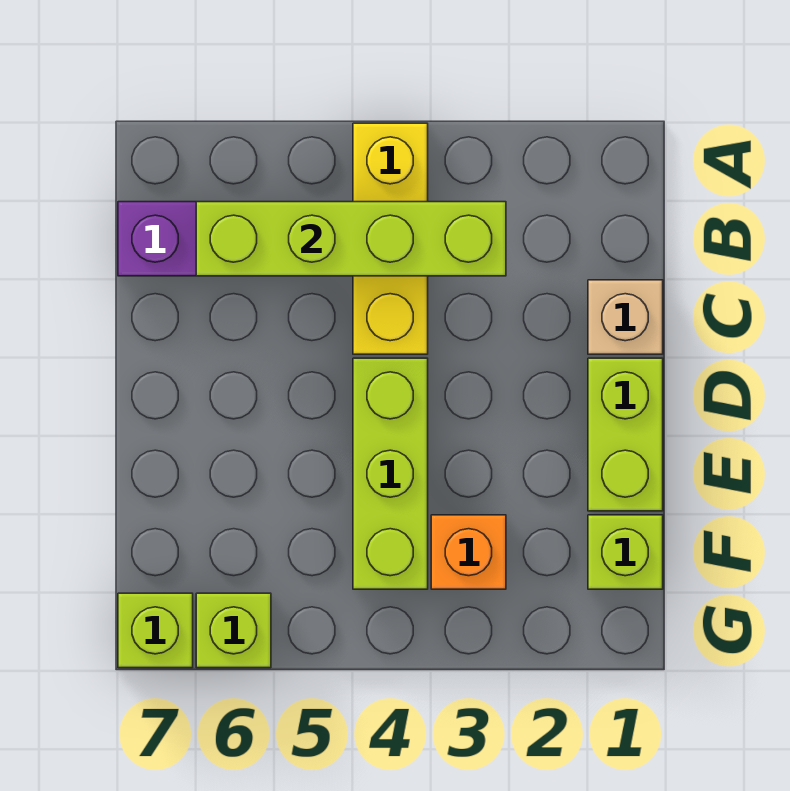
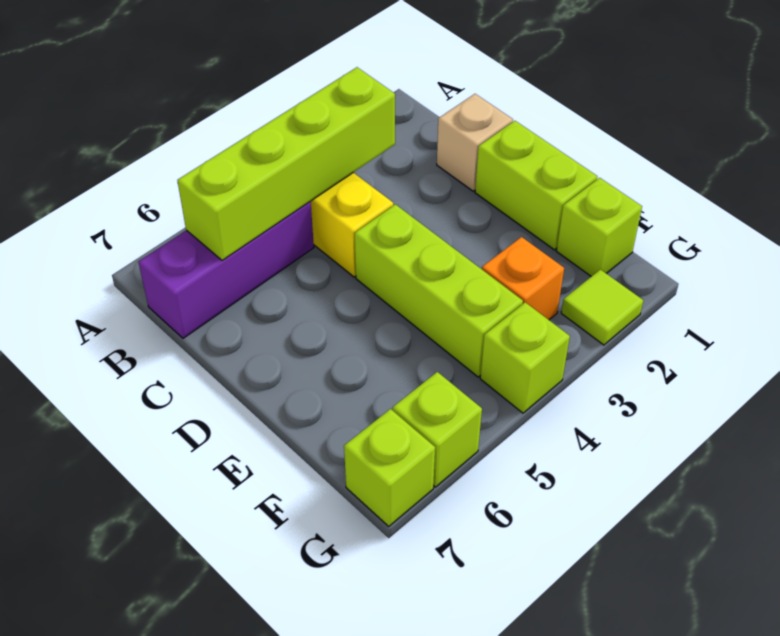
none -> lime 1x1 tile [561,269,643,345]
none -> lime 1x1 brick [480,302,570,413]

